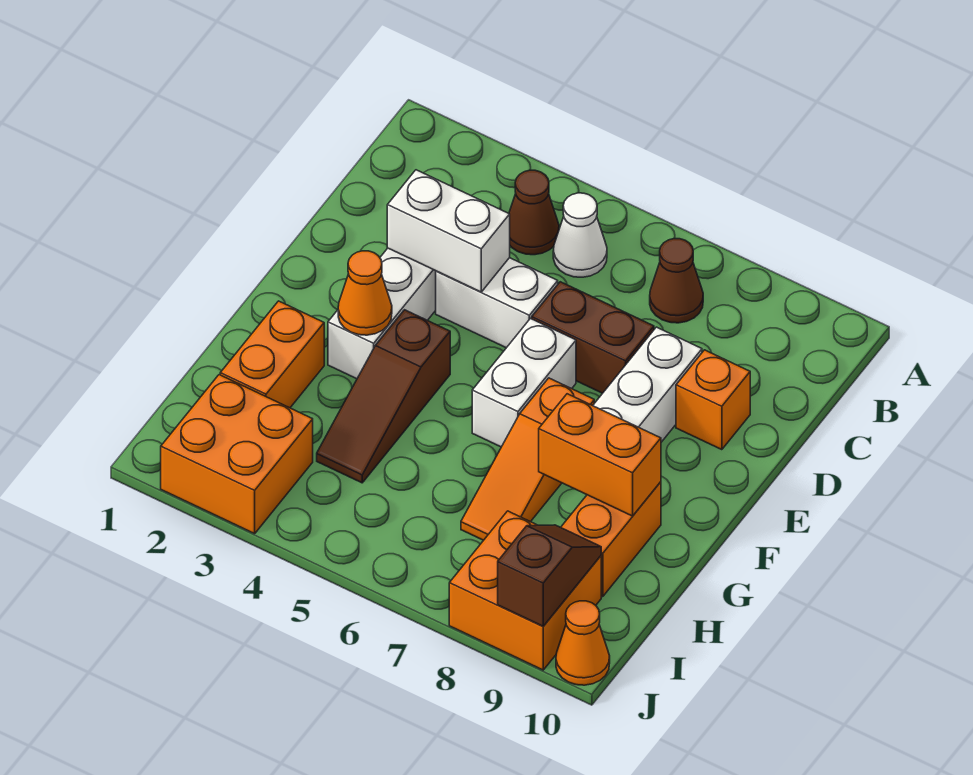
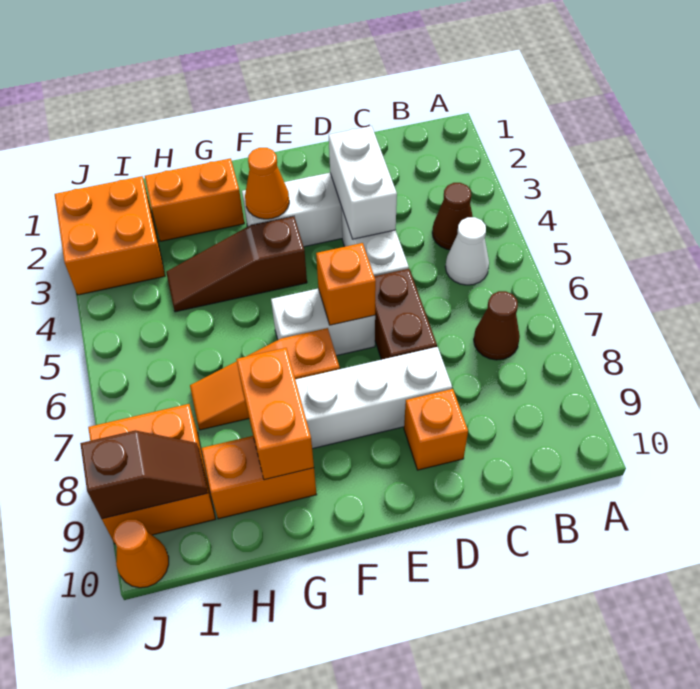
none -> orange 1x1 brick [316,243,376,325]

